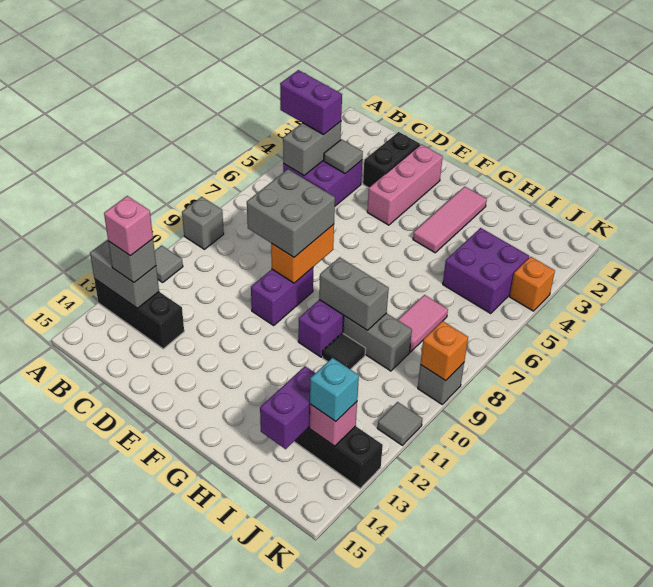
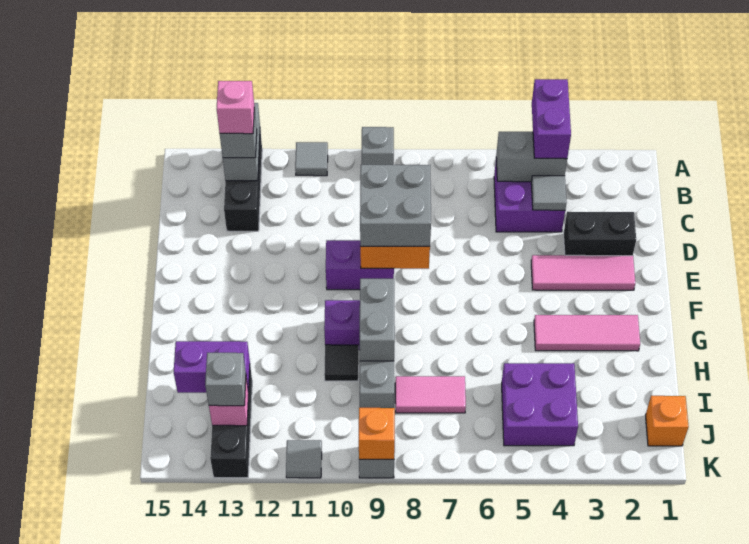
pink 1x3 brick [367,144,443,225] -> pink 1x3 tile [531,255,635,290]
cyan 1x1 brick [310,358,359,421] -> grey 1x1 brick [205,353,246,406]
orange 1x1 brick [510,257,555,311] -> orange 1x1 brick moved to [646,396,689,446]

